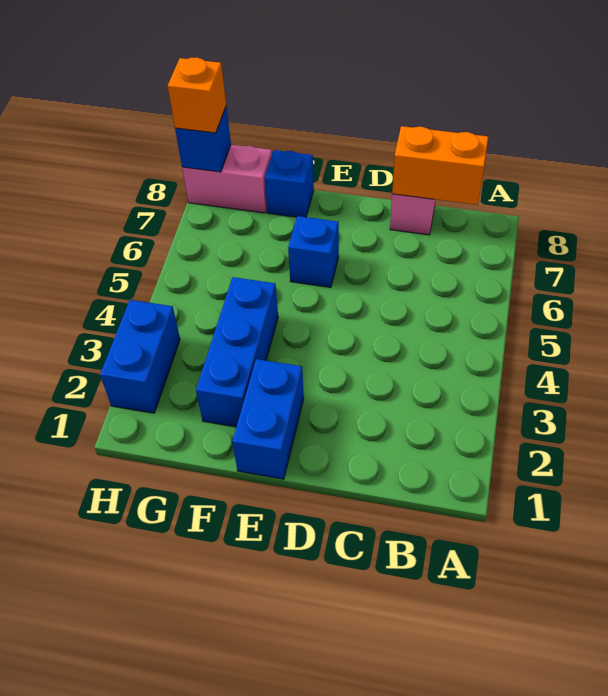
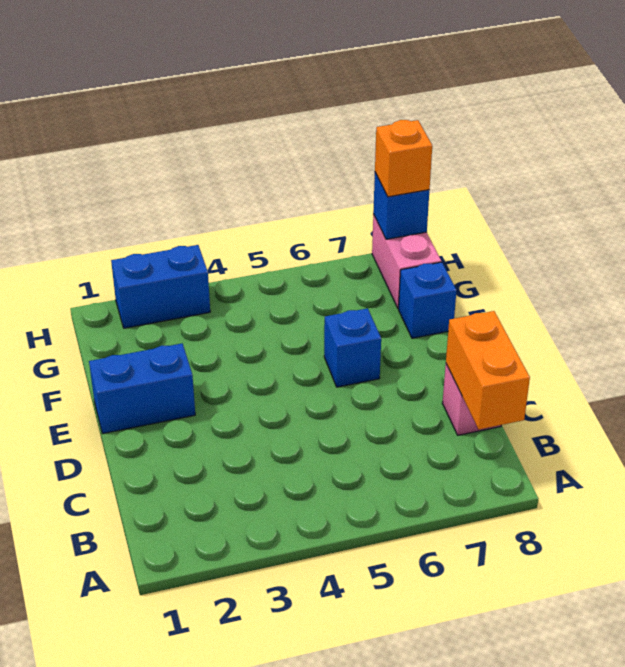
blue 1x3 brick [196,277,278,427] -> none

